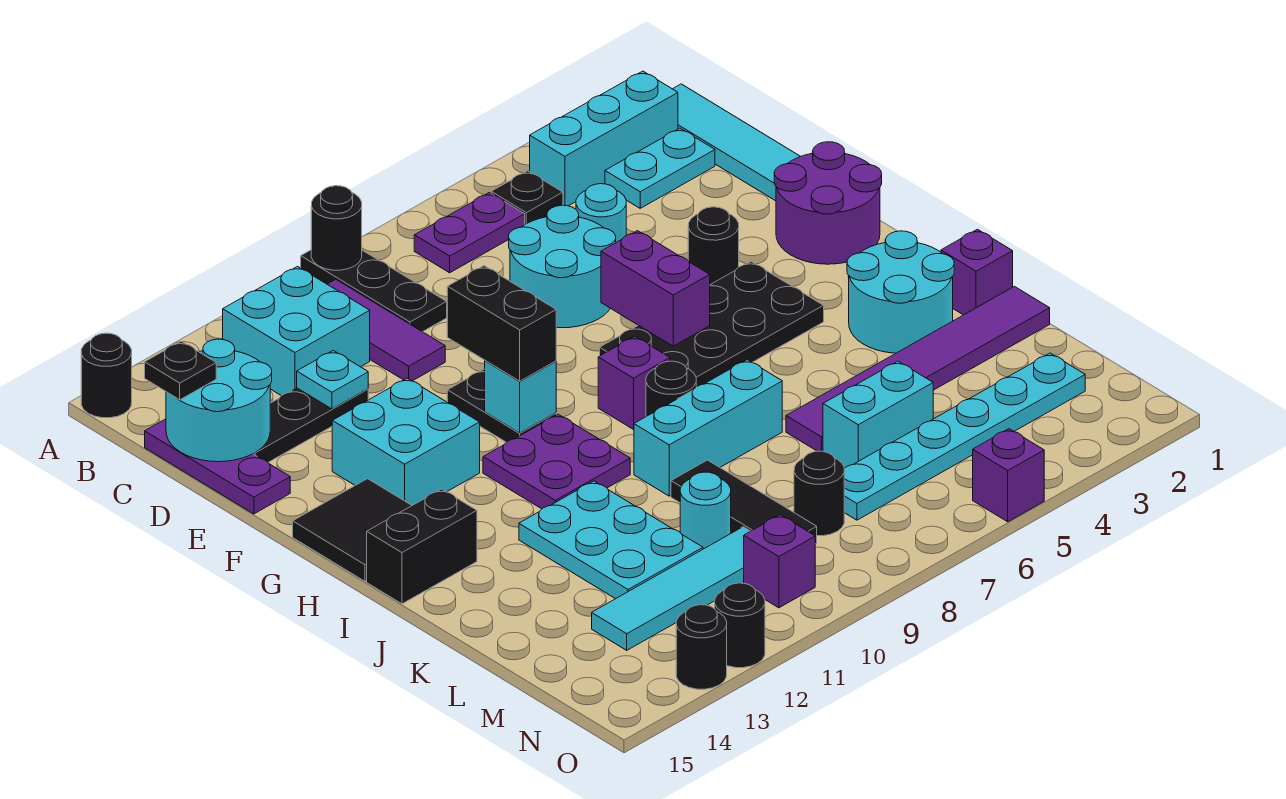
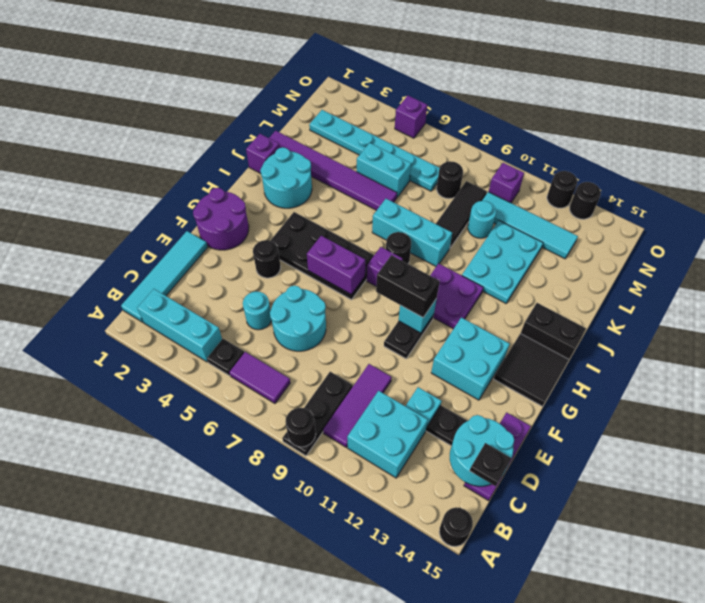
purple 1x2 plate [414,193,525,273] -> purple 1x2 tile [230,352,290,403]
cyan 1x2 plate [605,128,715,208] -> none
purple 1x2 brick [601,231,710,346] -> purple 1x2 brick turned to [307,236,365,295]
black 1x2 brick [447,266,556,381] -> black 1x2 brick turned to [376,255,440,317]

